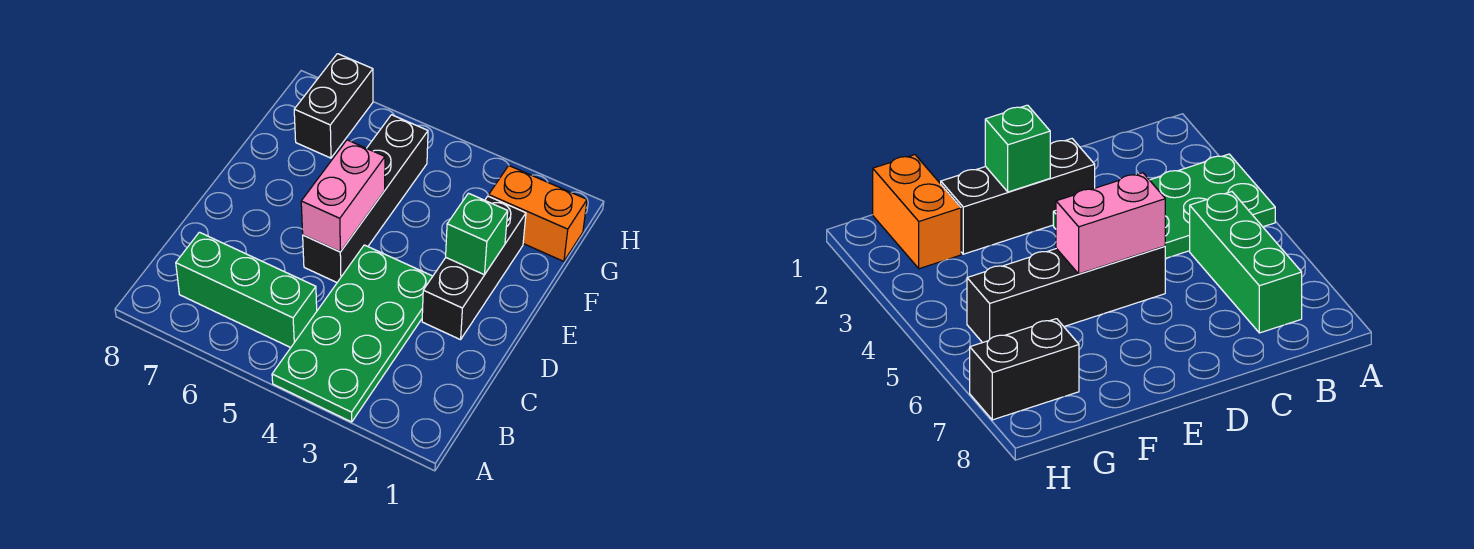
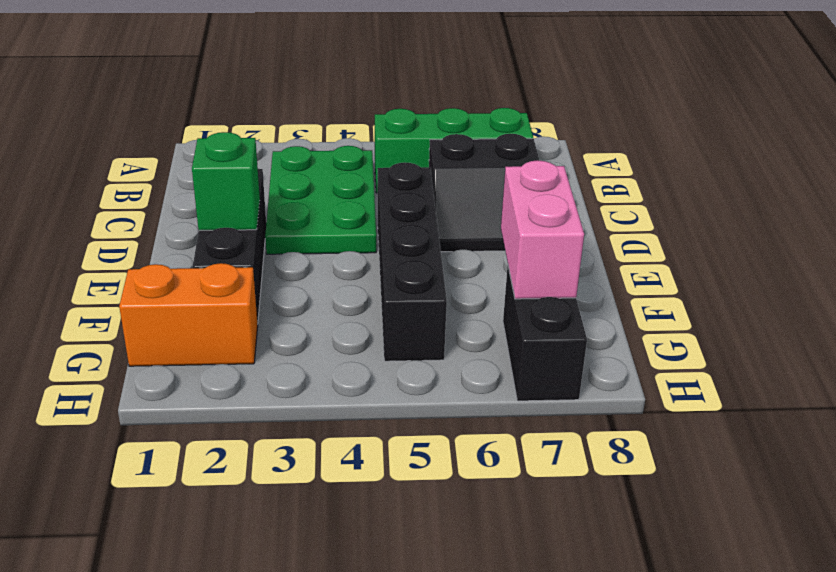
green 2x4 plate [272,245,433,422] -> green 2x3 plate [265,146,376,254]
none -> black 2x2 slope [429,134,540,252]
pink 1x2 brick [301,140,385,252] -> pink 1x2 brick moved to [501,160,584,299]

